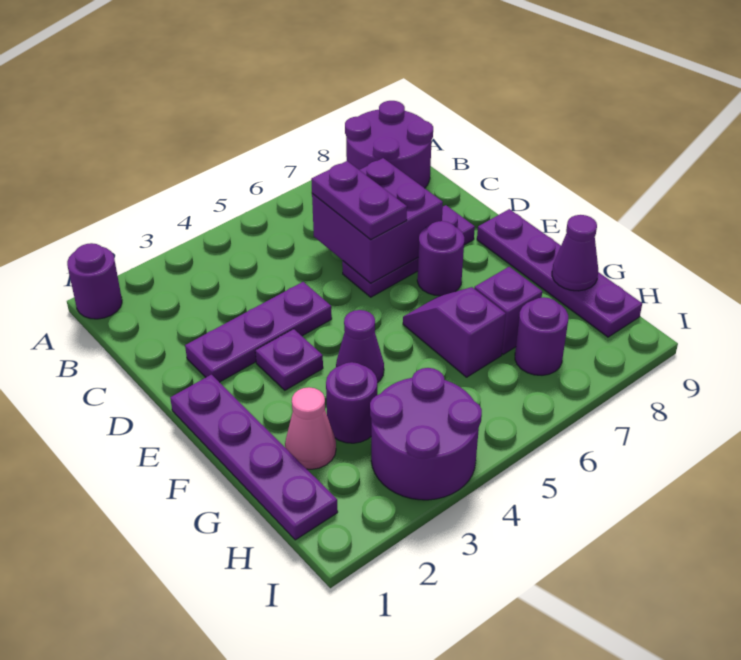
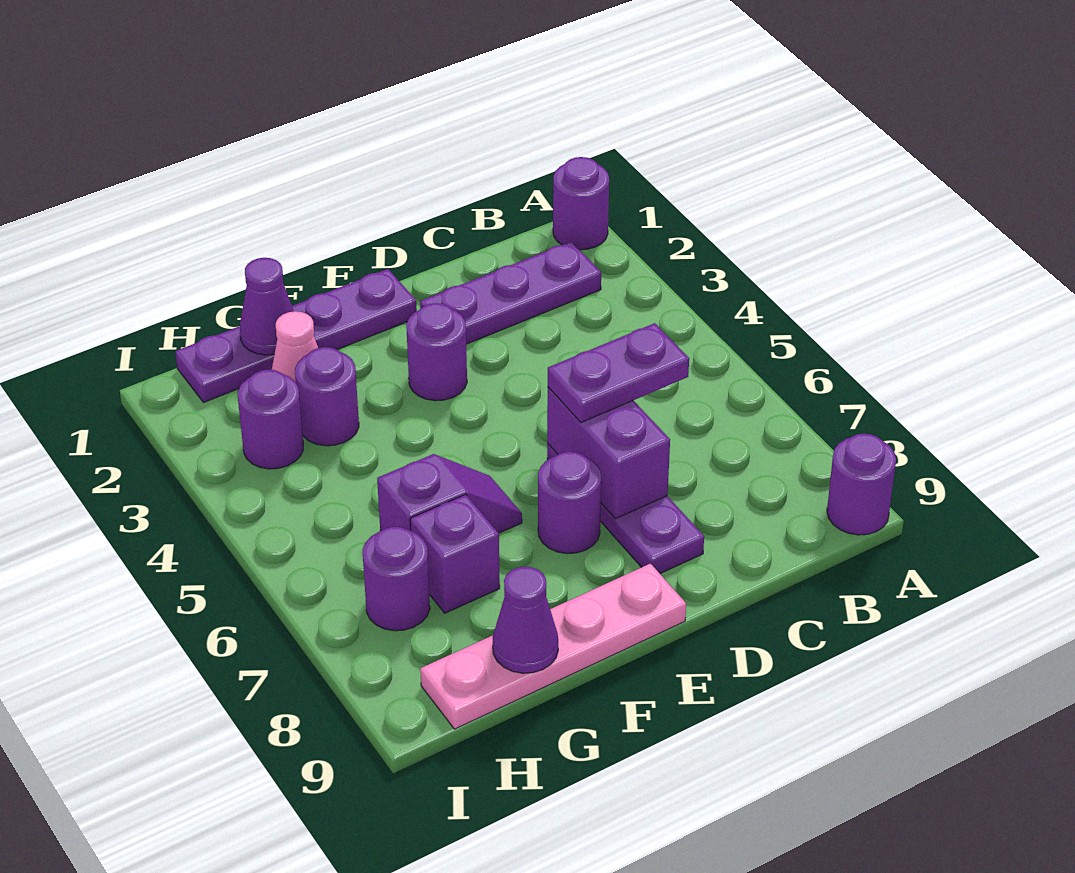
purple 2x2 round brick [345,101,433,188] -> purple 1x1 round brick [827,434,896,535]
purple 2x2 brick [312,158,443,283] -> purple 1x2 brick [547,387,670,519]
purple 1x3 plate [185,282,332,382] -> purple 1x3 plate turned to [420,242,601,344]
purple 1x1 plate [255,329,323,390] -> purple 1x1 round brick [406,303,467,401]
purple 1x4 plate [477,209,642,337] -> pink 1x4 plate [420,564,686,729]
purple 1x1 cone [336,310,384,383] -> purple 1x1 cone moved to [240,258,294,355]
purple 2x2 round brick [370,368,482,500] -> purple 1x1 round brick [238,370,303,469]

